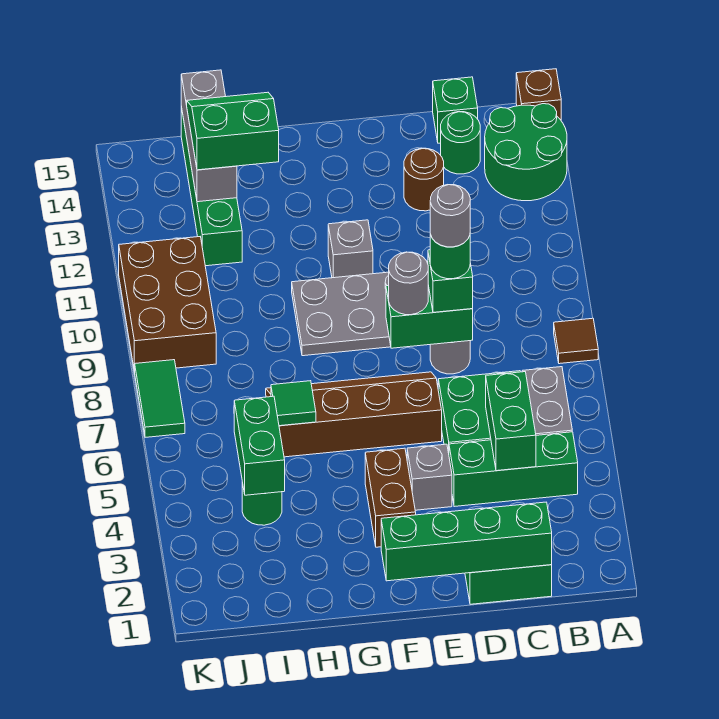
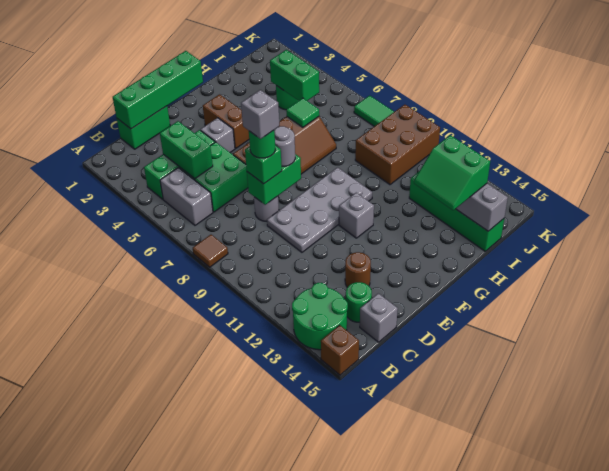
green 1x1 brick [433,77,478,143] -> grey 1x1 brick [360,293,398,342]
grey 1x1 round brick [430,185,470,247] -> grey 1x1 brick [241,90,279,139]
green 2x2 slope [187,92,279,170] -> green 2x2 slope turned to [414,135,490,210]
brown 2x3 brick [119,237,216,372] -> brown 2x3 brick turned to [355,105,440,185]

